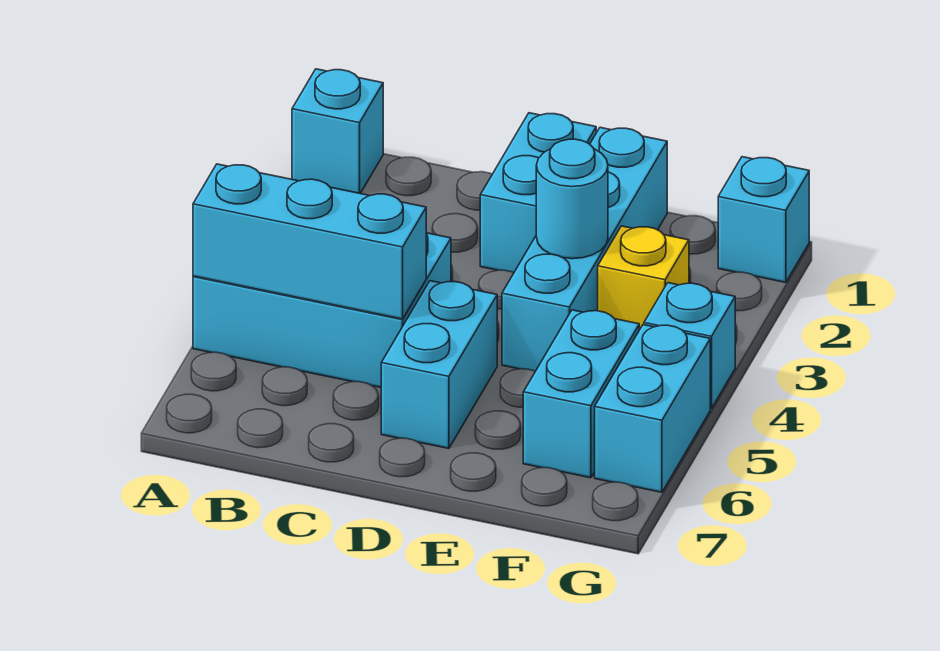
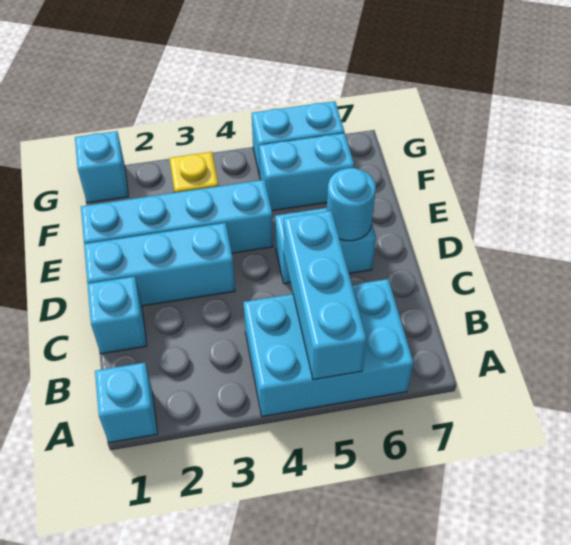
cyan 2x3 brick [193,233,451,387] -> cyan 2x3 brick turned to [243,279,414,417]
cyan 1x2 brick [480,113,596,273] -> cyan 1x3 brick [84,223,235,306]
cyan 1x1 round brick [536,139,608,259] -> cyan 1x1 round brick moved to [327,168,376,241]
cyan 1x1 brick [644,283,735,408] -> cyan 1x1 brick moved to [87,277,147,354]

